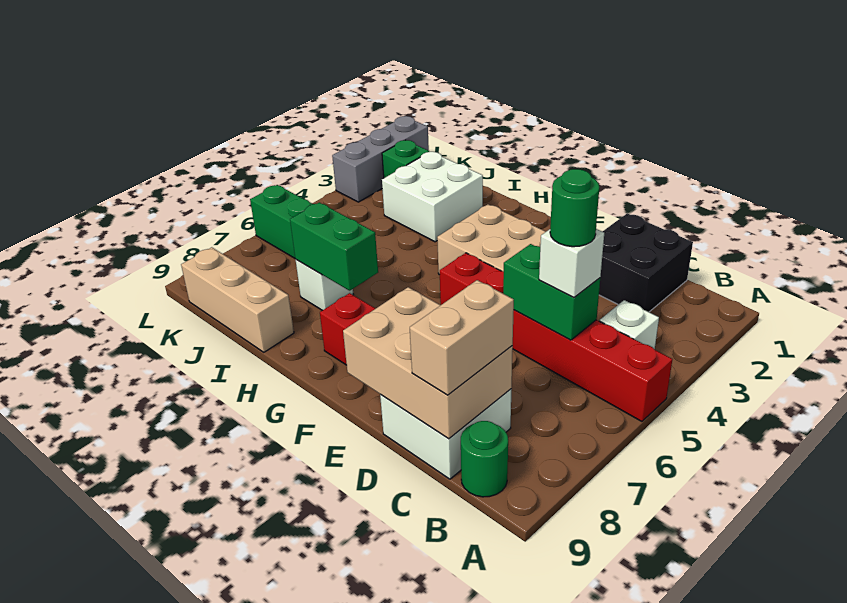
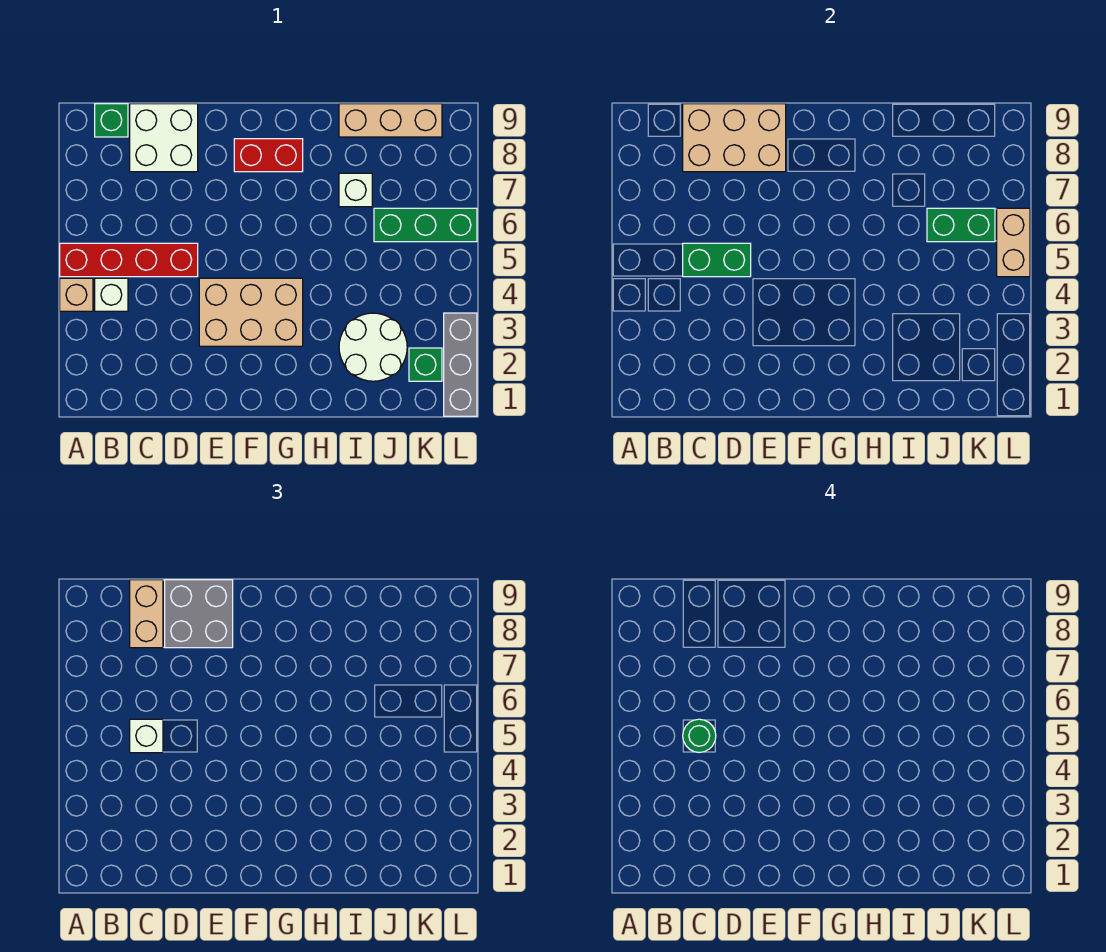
none -> tan 1x1 brick [60,278,93,311]
red 1x6 brick [440,253,672,421] -> red 1x4 brick [60,243,198,277]
green 1x1 round brick [461,421,508,497] -> green 1x1 brick [95,104,128,137]
black 2x2 brick [599,213,693,312] -> none
none -> grey 2x2 brick [165,580,233,648]
green 1x2 brick [290,202,378,291] -> green 1x2 brick moved to [927,208,995,242]
white 2x2 brick [382,152,483,242] -> white 2x2 round brick [339,313,407,381]
none -> tan 1x2 brick [997,208,1030,277]

